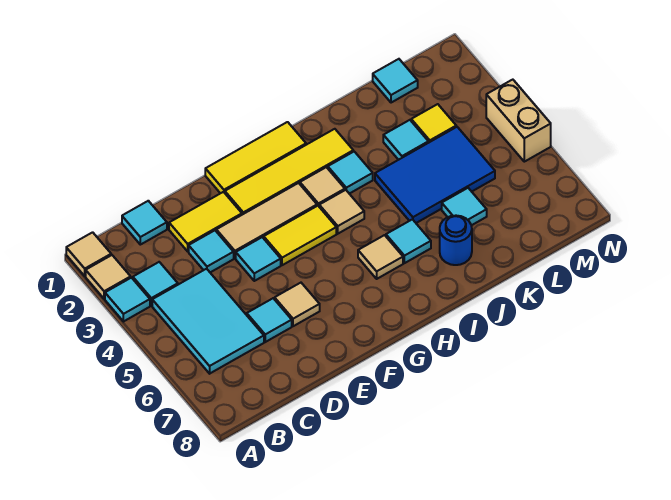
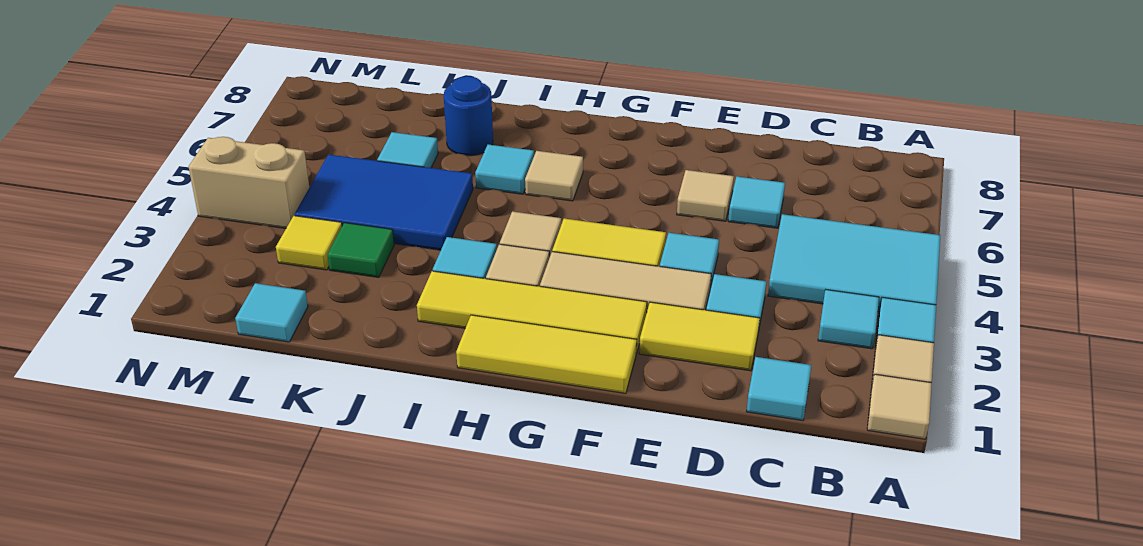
cyan 2x3 tile [152,269,264,374] -> cyan 2x3 tile turned to [768,214,940,312]
cyan 1x1 tile [383,120,428,160] -> green 1x1 tile [327,223,394,277]
tan 1x2 brick [486,80,551,162] -> tan 1x2 brick turned to [189,137,309,228]

